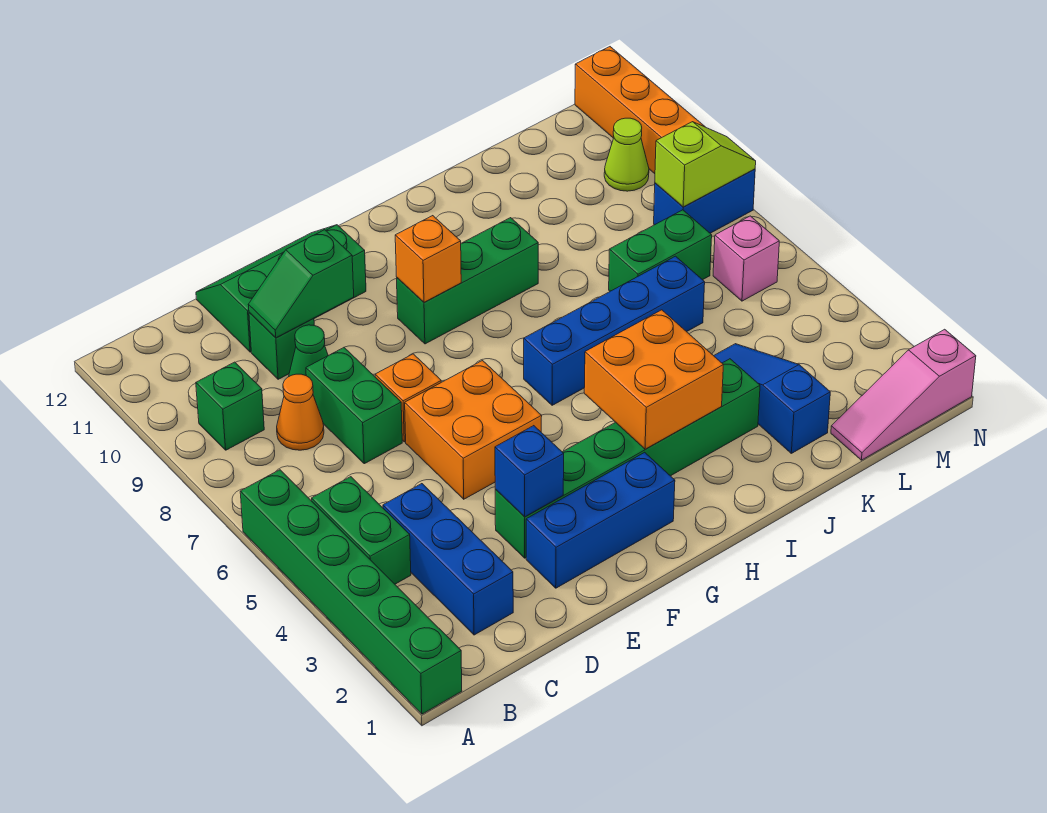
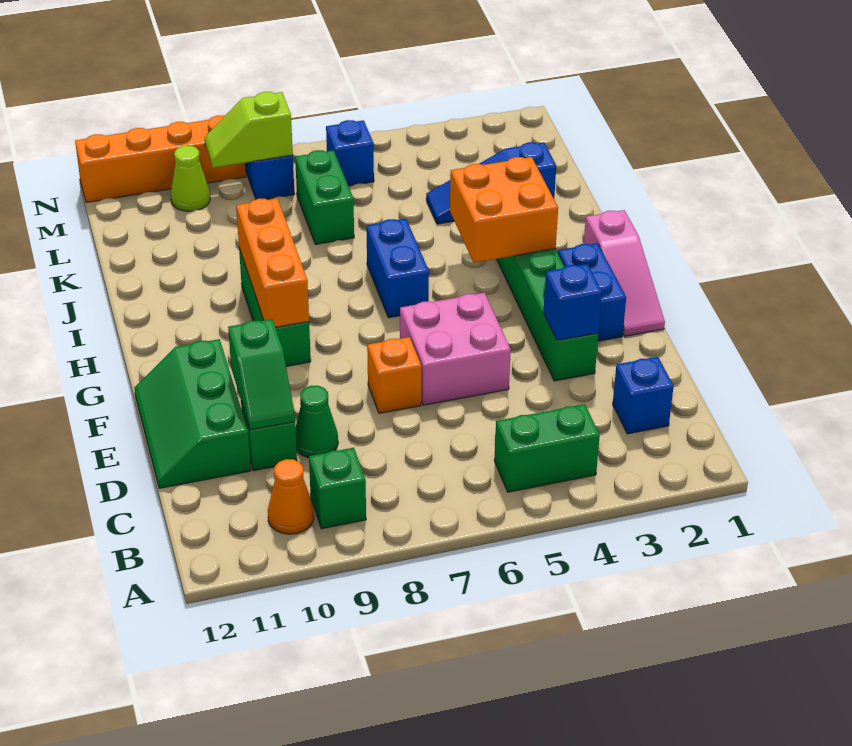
green 1x6 brick [240,470,462,714] -> none
blue 1x3 brick [383,484,513,635] -> blue 1x1 brick [613,357,674,434]
orange 1x1 cone [277,374,324,450] -> orange 1x1 cone moved to [268,459,314,534]
green 1x2 brick [306,348,402,464] -> none
blue 1x3 brick [526,452,675,588] -> blue 1x2 brick [558,243,626,341]
orange 2x2 brick [405,361,542,499] -> pink 2x2 brick [400,293,511,405]
orange 1x1 brick [395,216,461,302] -> orange 1x3 brick [236,198,309,327]
blue 1x4 brick [524,256,705,405] -> blue 1x2 brick [367,219,429,318]
pink 1x3 slope [831,329,976,460] -> pink 1x3 slope moved to [584,210,665,336]
pink 1x1 brick [713,216,779,301] -> blue 1x1 brick [326,120,374,186]
lime 1x2 slope [655,122,756,207] -> lime 1x2 slope turned to [205,92,293,168]

